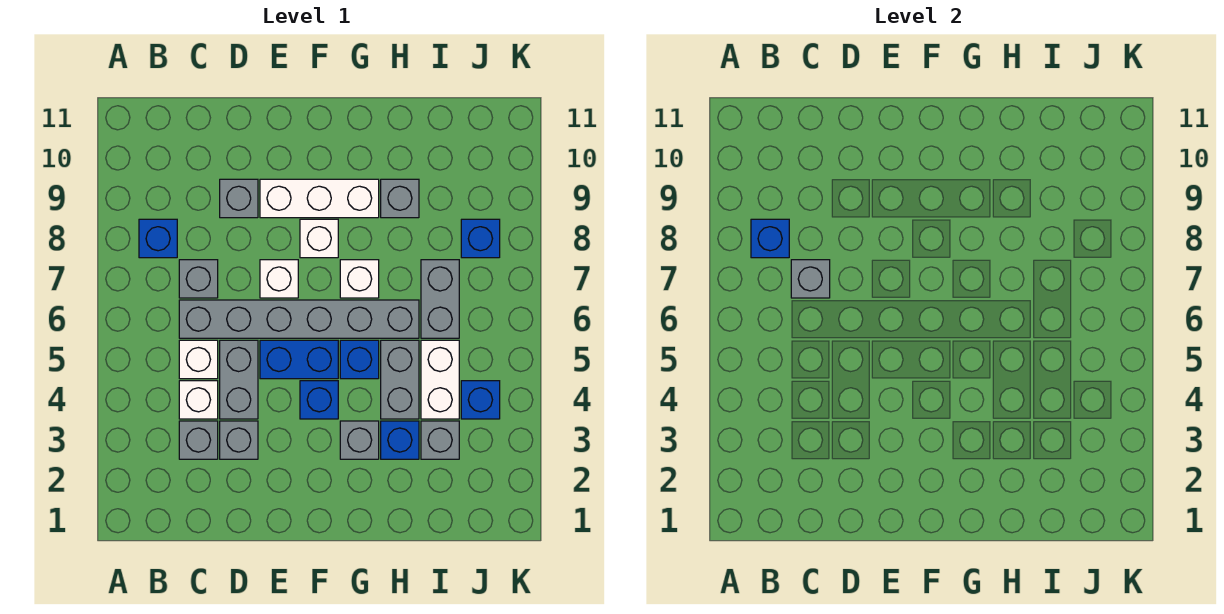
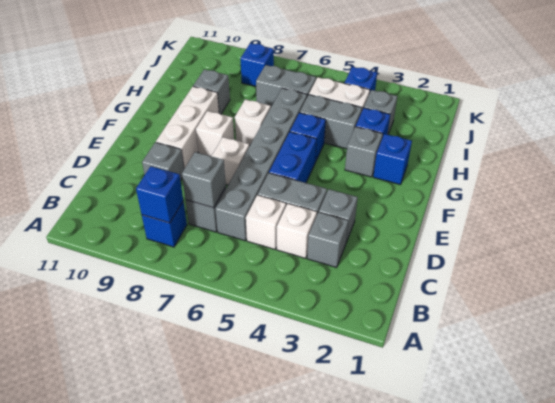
blue 1x1 brick [300,381,338,419] -> blue 1x1 brick moved to [373,134,412,185]

